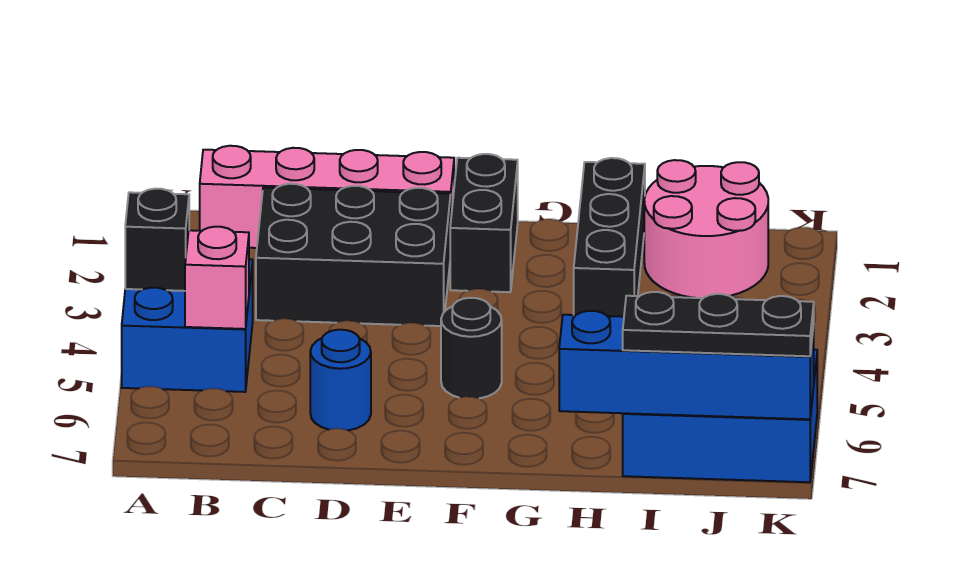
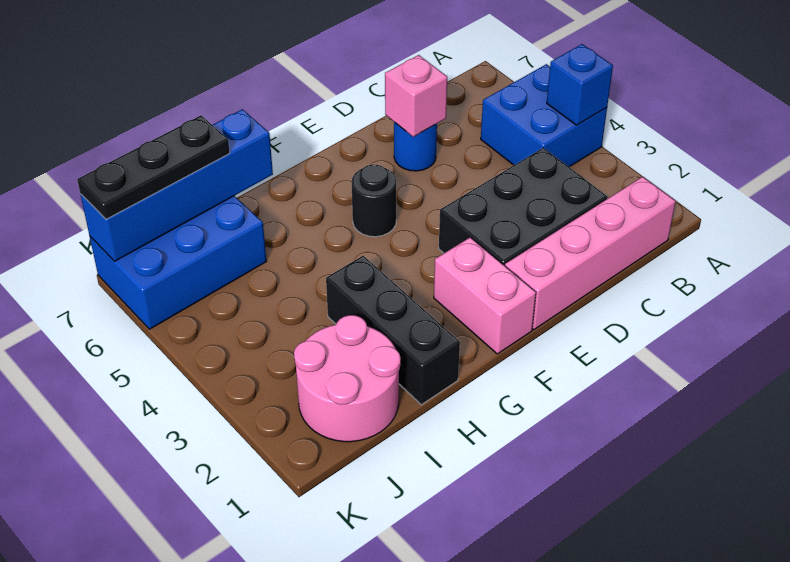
black 1x1 brick [125,189,189,291] -> blue 1x1 brick [547,44,613,125]
pink 1x1 brick [185,227,249,329] -> pink 1x1 brick moved to [385,55,447,137]
black 1x2 brick [450,154,518,292] -> pink 1x2 brick [434,237,536,354]

